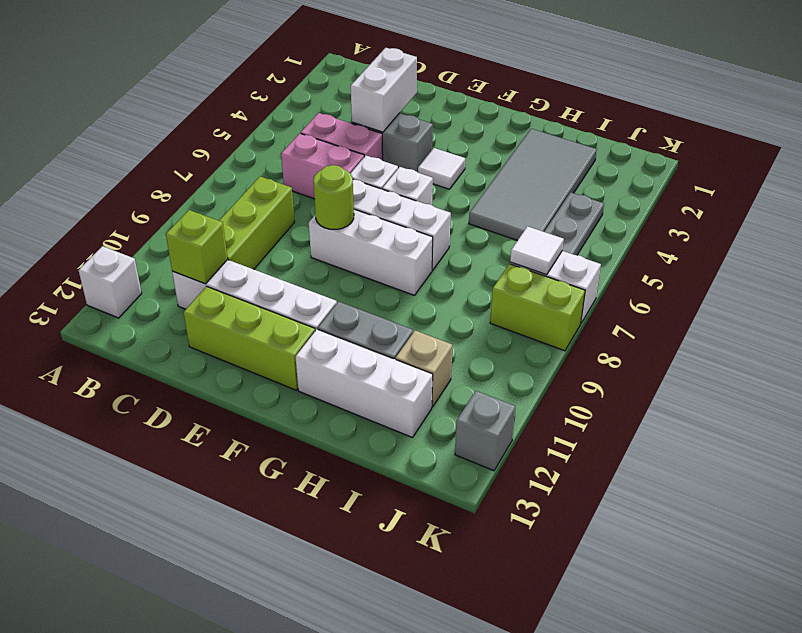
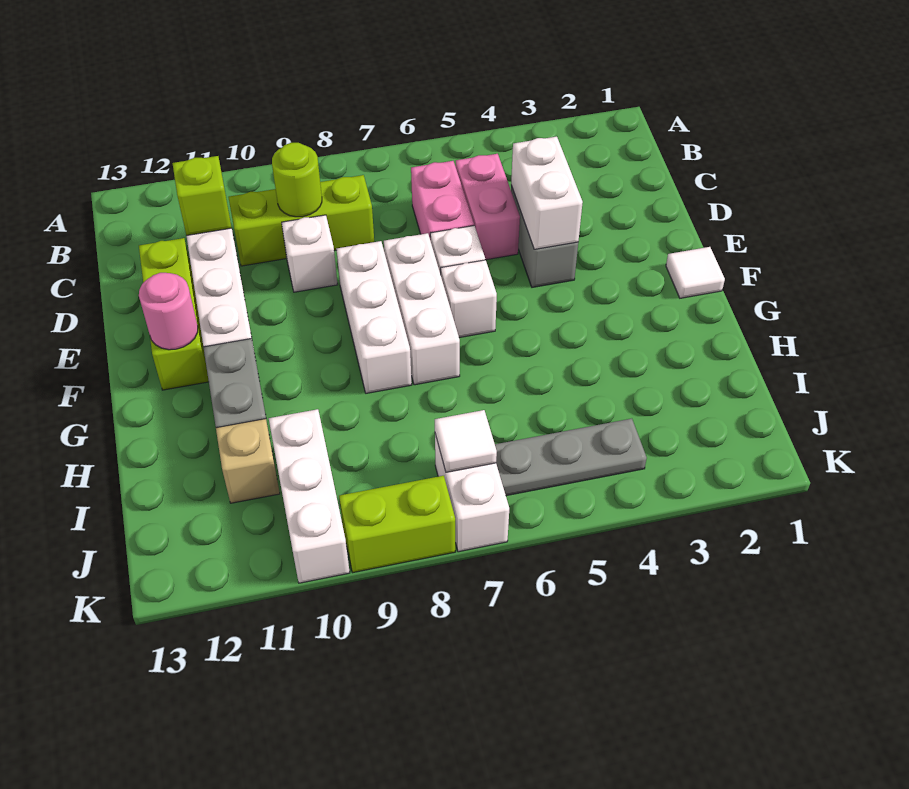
white 1x1 brick [79,246,142,318] -> white 1x1 brick moved to [282,215,338,292]
white 1x2 brick [351,48,417,132] -> white 1x2 brick turned to [511,137,583,249]
lime 1x1 round brick [313,165,354,229] -> lime 1x1 round brick moved to [272,143,322,217]
white 1x1 tile [418,148,465,189] -> white 1x1 tile moved to [666,247,725,298]
none -> pink 1x1 round brick [139,273,198,350]
white 1x3 brick [296,329,433,438] -> white 1x3 brick moved to [269,409,350,583]
grey 2x4 tile [469,129,597,241] -> none
lime 1x2 brick [490,264,585,351] -> lime 1x2 brick turned to [339,476,455,572]
grey 1x1 brick [455,391,515,471] -> none

